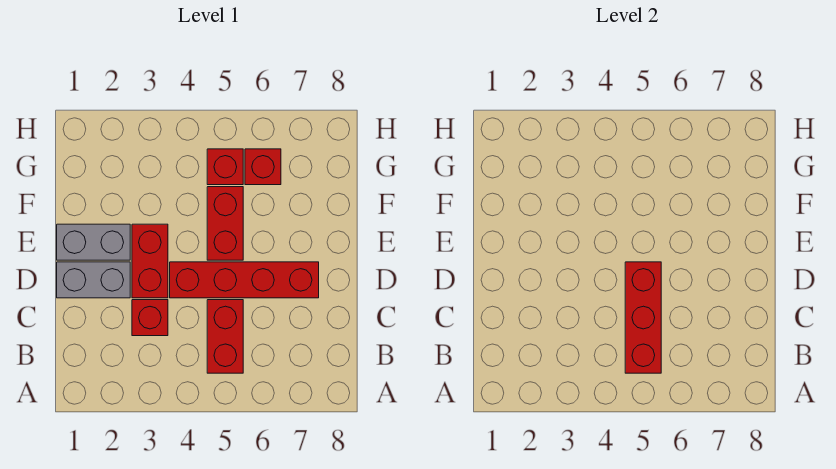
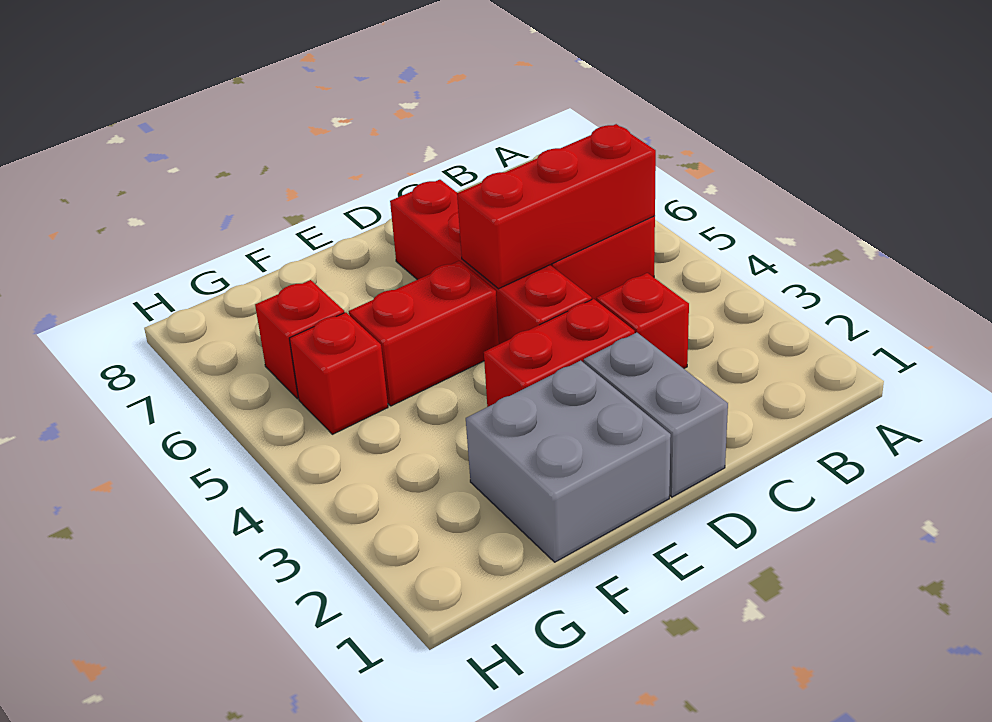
grey 1x2 brick [57,224,130,260] -> grey 2x2 brick [466,361,671,562]

